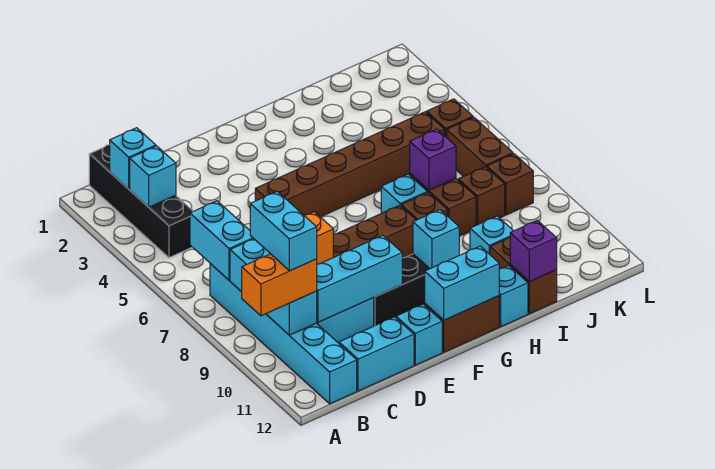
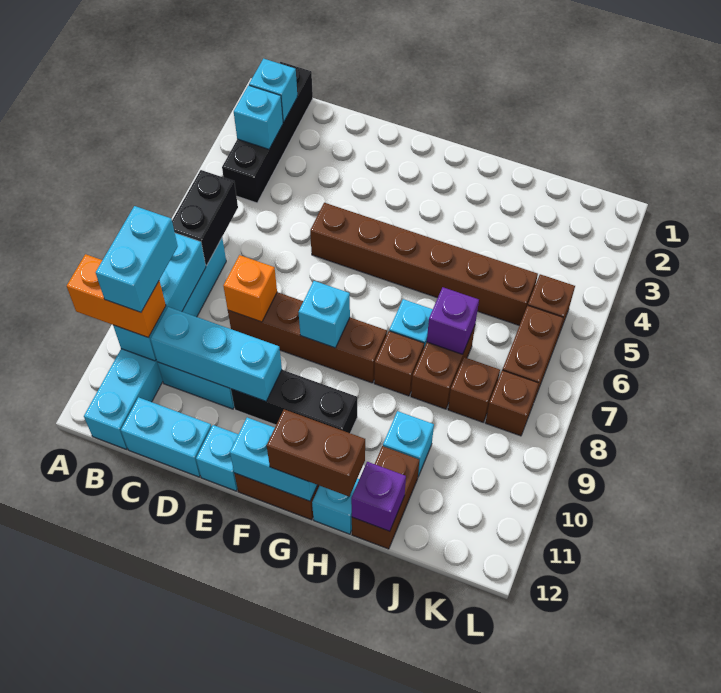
cyan 1x2 brick [190,201,254,280] -> black 1x2 brick [172,170,238,265]
cyan 1x1 brick [413,210,459,269] -> cyan 1x1 brick moved to [298,281,350,348]
none -> brown 1x2 brick [267,409,365,496]

